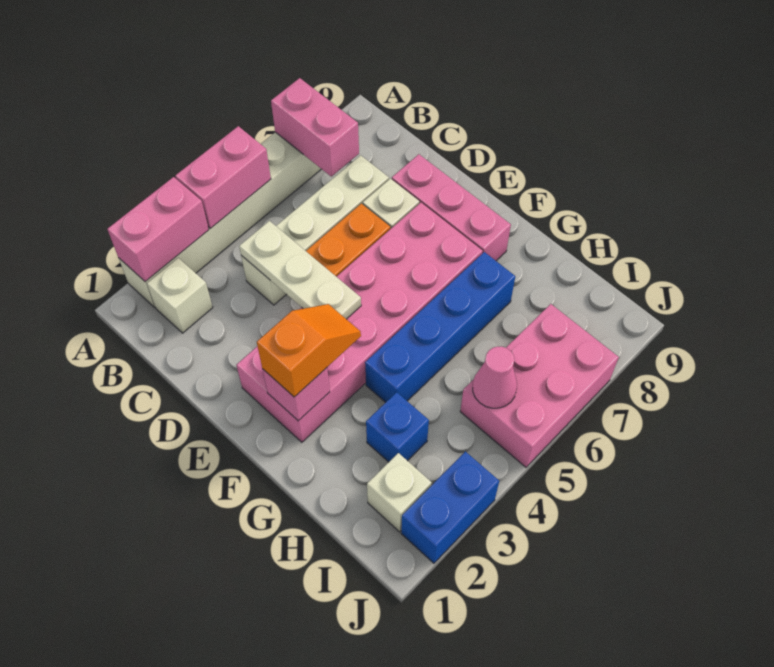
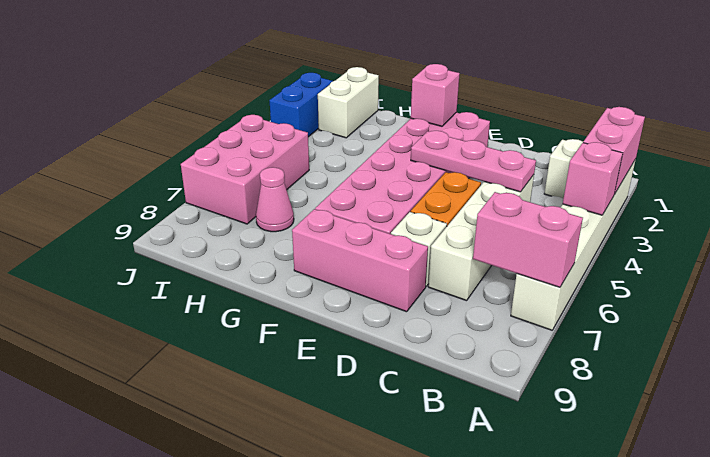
pink 1x2 brick [175,126,271,228] -> pink 1x1 brick [563,142,623,215]
white 1x3 plate [239,221,361,319] -> pink 1x3 plate [411,131,536,192]
orange 1x2 slope [257,304,361,397] -> none
blue 1x4 brick [365,252,515,402] -> none
blue 1x1 brick [366,392,429,462] -> none
white 1x1 brick [367,453,432,532] -> white 1x2 brick [318,67,379,138]
pink 1x1 cone [473,347,517,408] -> pink 1x1 cone moved to [256,167,294,232]

